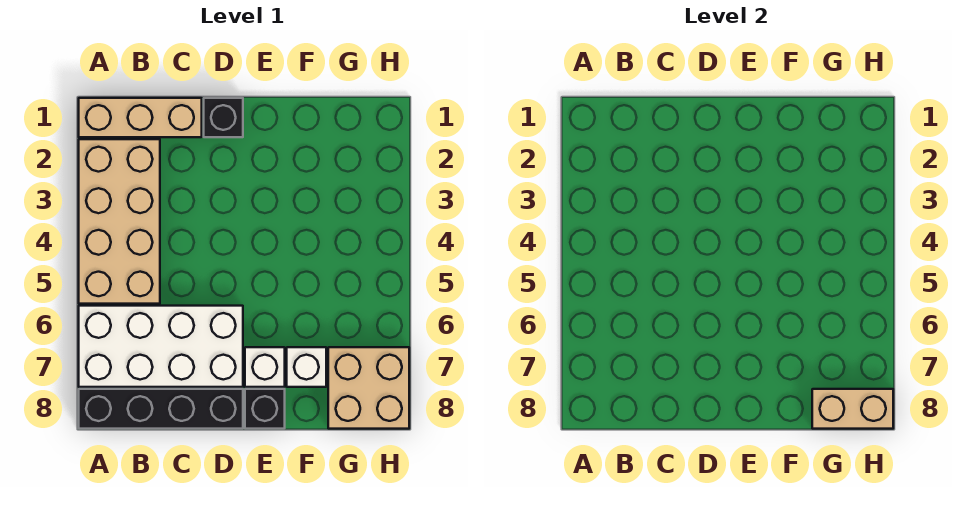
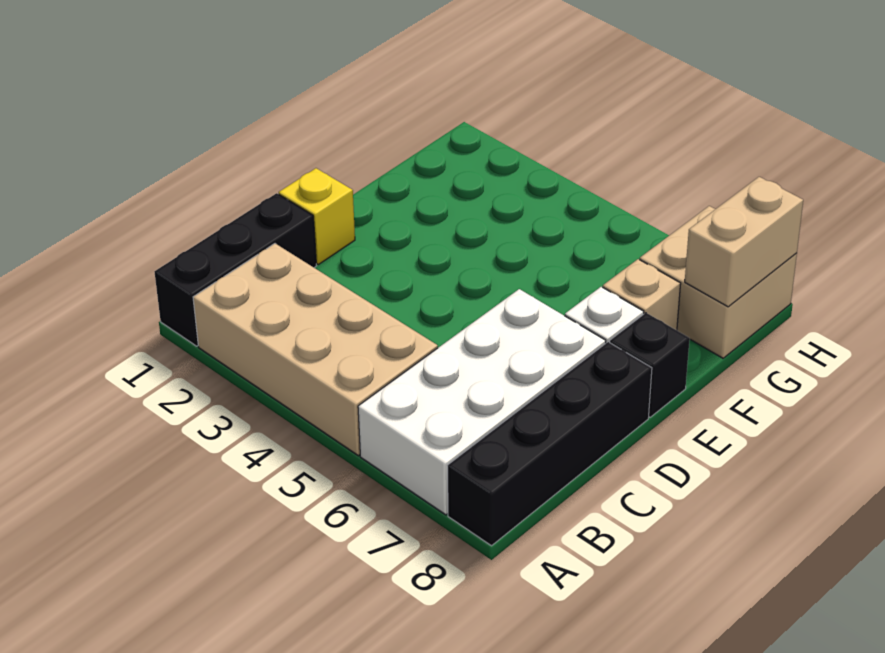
tan 1x3 brick [79,98,202,137] -> black 1x3 brick [155,193,316,346]
black 1x1 brick [204,98,243,137] -> yellow 1x1 brick [279,168,355,264]
white 1x1 brick [287,347,326,387] -> tan 1x1 brick [603,259,681,330]

